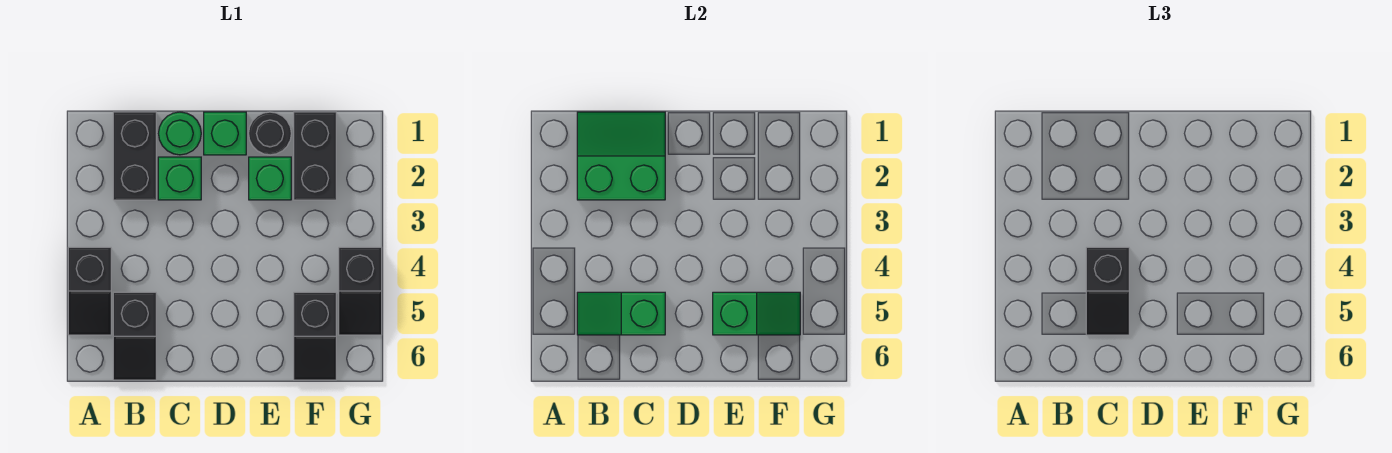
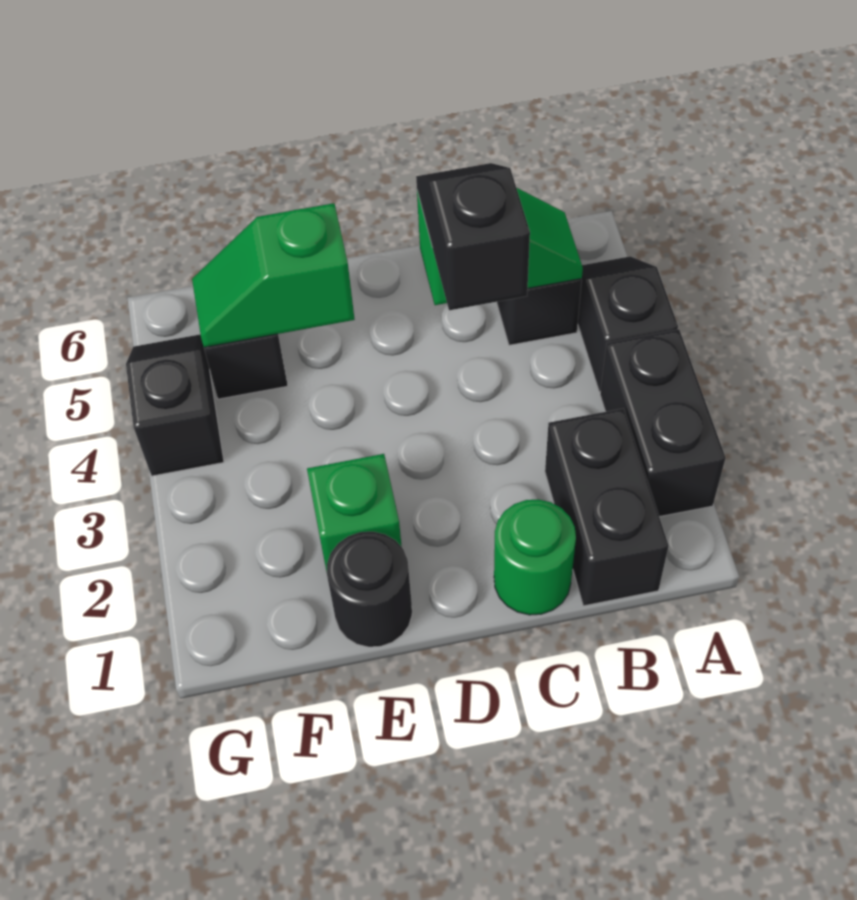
green 2x2 slope [577,112,665,200] -> none
green 1x1 brick [158,157,201,200] -> none
green 1x1 brick [204,112,246,155] -> none
black 1x2 brick [294,112,336,200] -> black 1x2 brick moved to [600,329,726,517]

